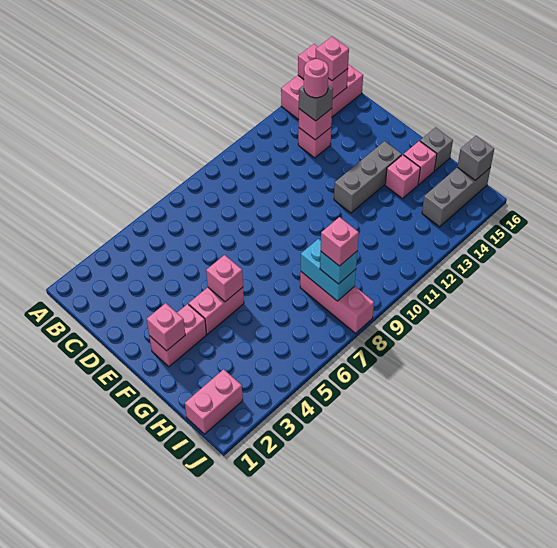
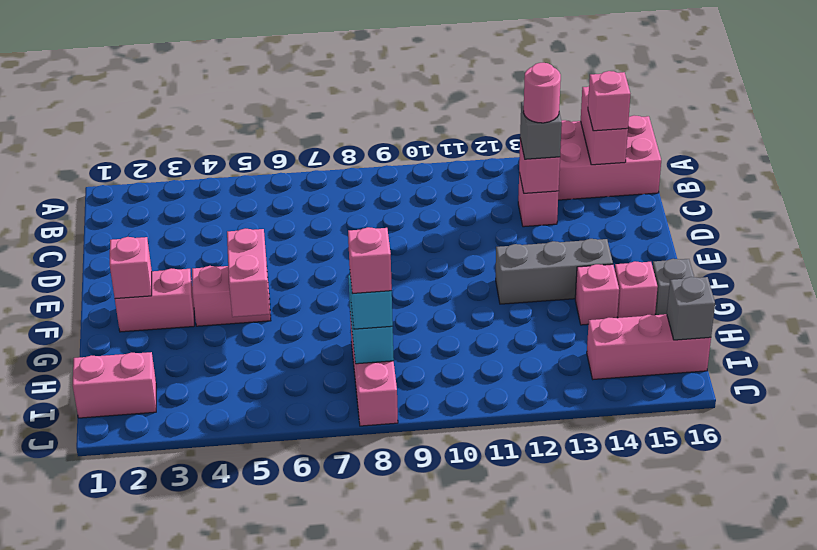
pink 1x1 brick [206,255,243,302] -> pink 1x2 brick [227,229,270,317]
grey 1x3 brick [422,167,491,227] -> pink 1x3 brick [587,314,711,379]

